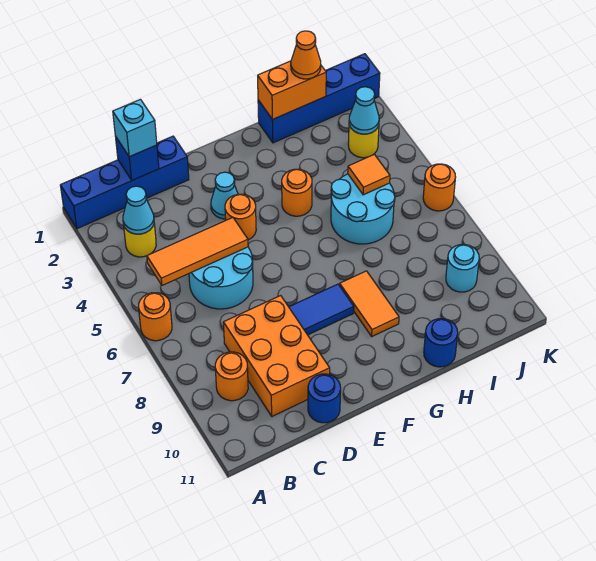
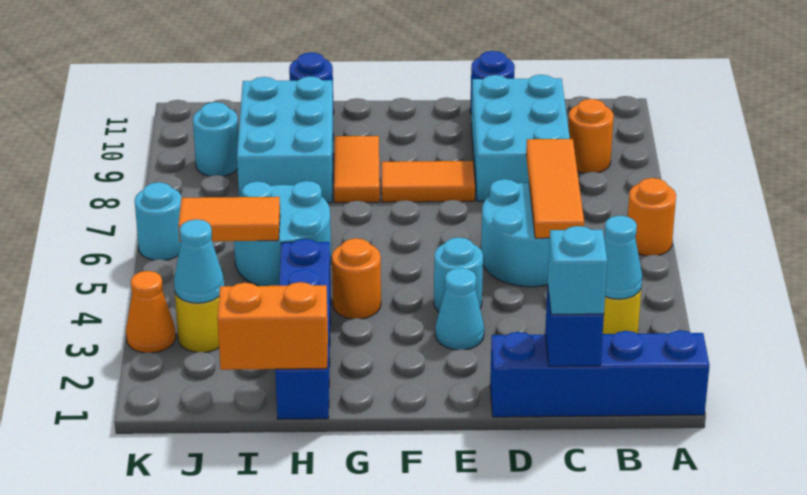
orange 1x3 tile [147,218,248,285] -> orange 1x3 tile turned to [526,139,584,238]
orange 2x3 brick [223,296,330,416] -> cyan 2x3 brick [471,75,570,201]
orange 1x1 round brick [225,194,256,240] -> cyan 1x1 round brick [434,237,483,312]
blue 1x2 tile [289,284,354,335] -> orange 1x2 tile [381,161,475,202]
blue 1x4 brick [258,54,380,143] -> blue 1x4 brick turned to [275,239,331,419]
none -> cyan 2x3 brick [237,76,333,203]
orange 1x1 cone [291,31,321,79] -> orange 1x1 cone moved to [126,271,176,353]
orange 1x1 tile [348,154,390,195] -> orange 1x2 tile [178,197,280,242]
orange 1x1 round brick [423,164,456,211] -> cyan 1x1 round brick [135,182,181,260]

